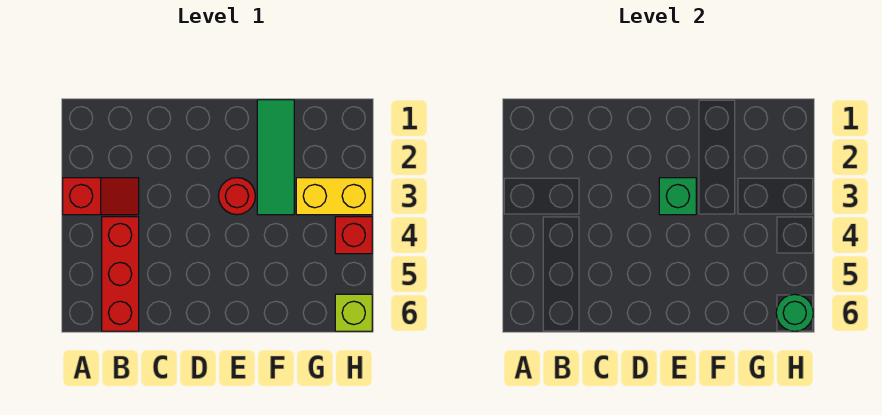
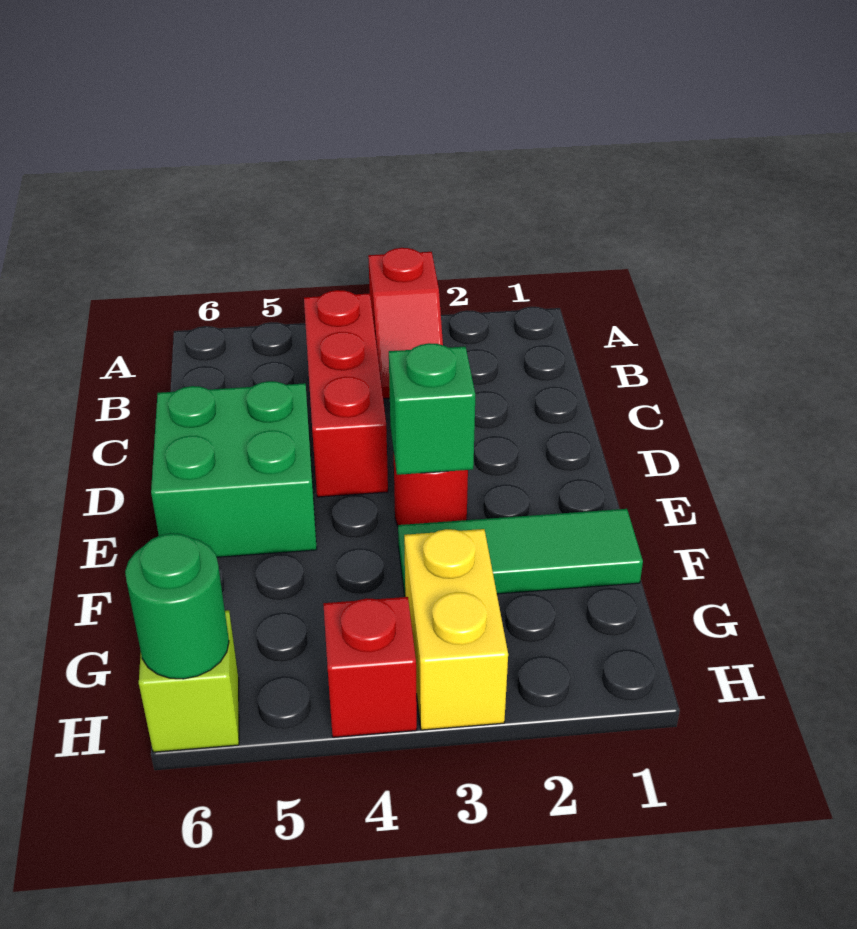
red 1x3 brick [102,217,139,331] -> red 1x3 brick turned to [304,290,388,497]
none -> green 2x2 brick [151,381,317,557]

